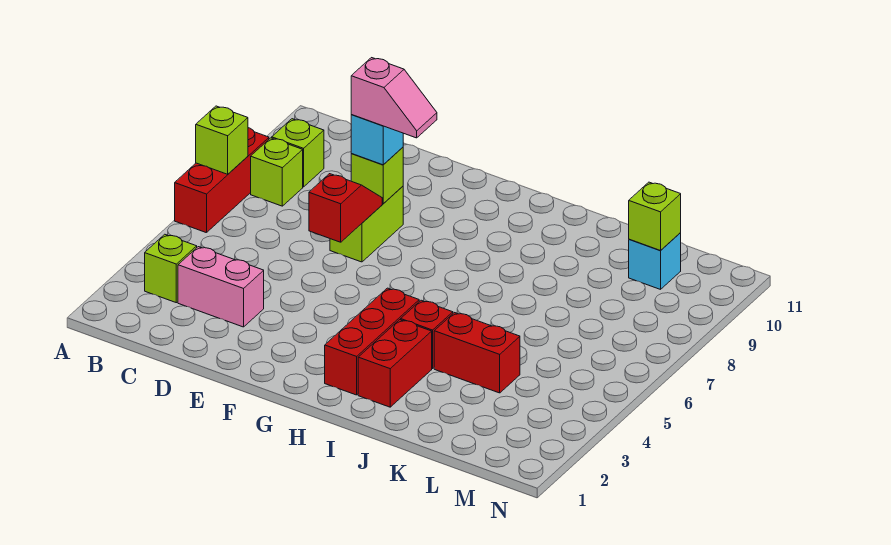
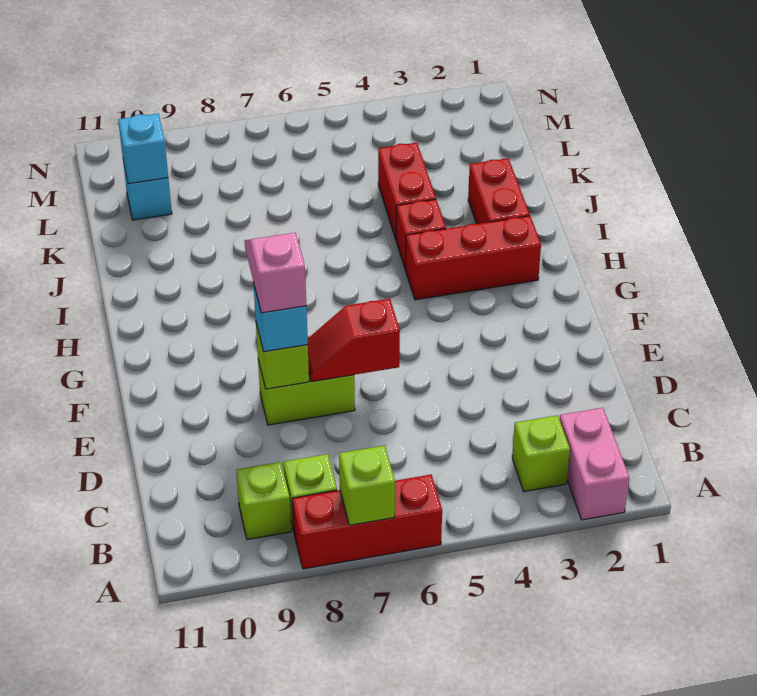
pink 1x2 brick [178,247,264,327] -> pink 1x2 brick moved to [560,408,629,520]
red 1x2 brick [358,320,432,407] -> red 1x2 brick turned to [468,158,530,224]
lime 1x1 brick [629,182,681,250] -> cyan 1x1 brick [118,114,168,184]

